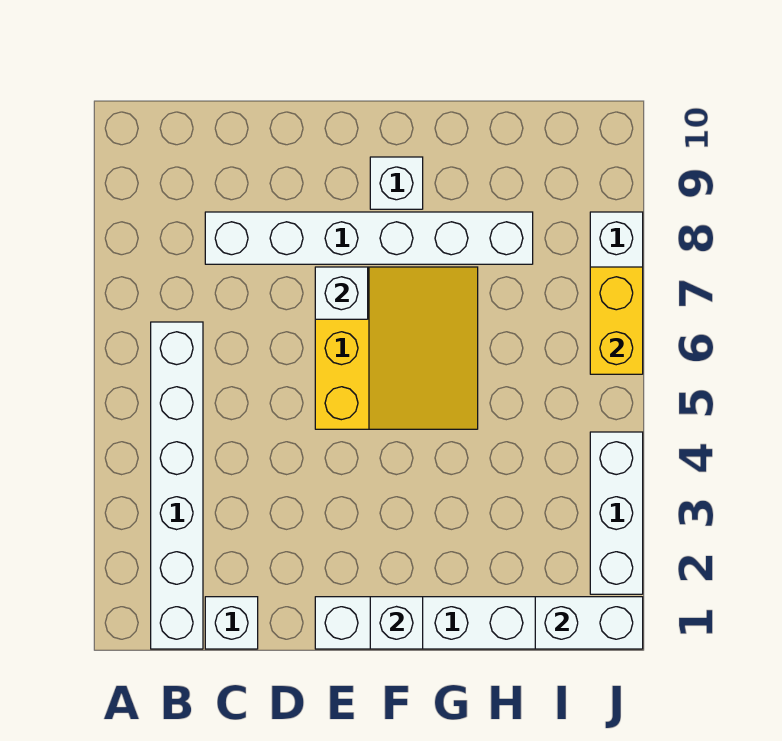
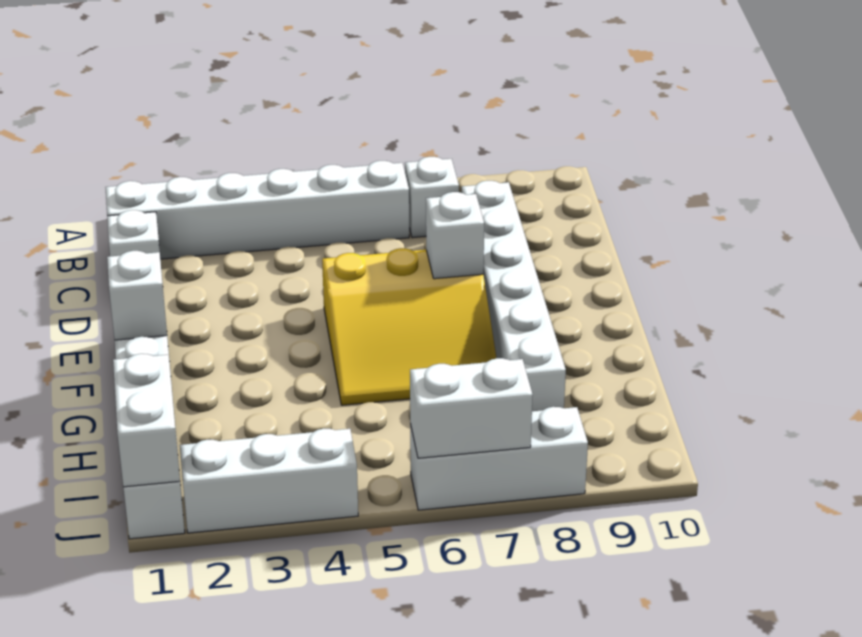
white 1x1 brick [370,157,423,209] -> white 1x1 brick moved to [405,157,459,238]
yellow 1x2 brick [590,267,643,374] -> white 1x2 brick [410,358,533,458]

